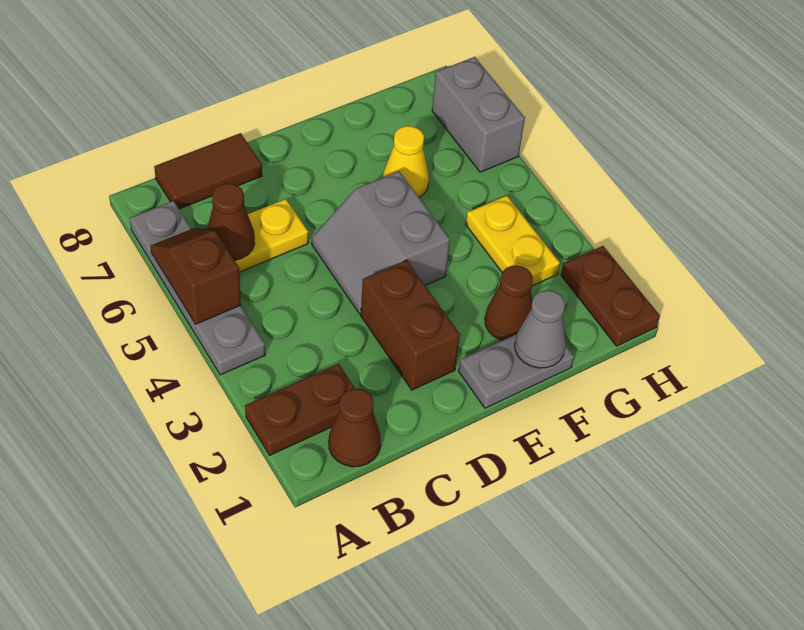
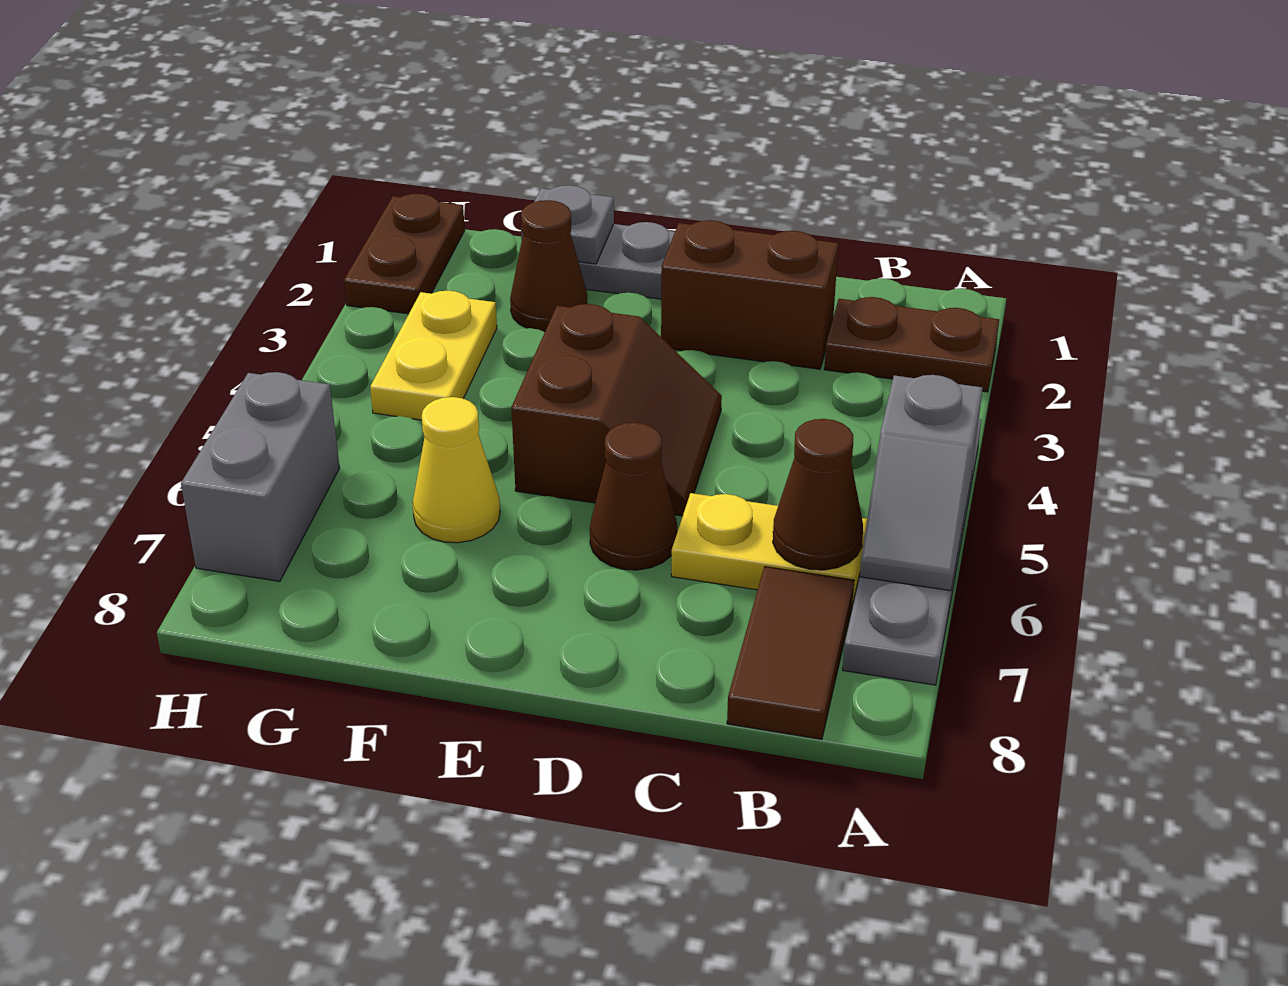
brown 1x2 slope [151,228,241,324] -> grey 1x2 slope [860,375,982,591]
brown 1x1 cone [329,389,381,467] -> brown 1x1 cone moved to [590,423,677,570]
brown 1x2 tile [154,133,262,209] -> brown 1x2 tile turned to [727,567,854,739]
brown 1x2 brick [361,260,460,390] -> brown 1x2 brick turned to [661,220,838,369]
grey 2x2 slope [312,171,450,314] -> brown 2x2 slope [511,304,722,516]
grey 1x1 cone [515,290,566,368] -> grey 1x1 plate [521,185,614,264]

